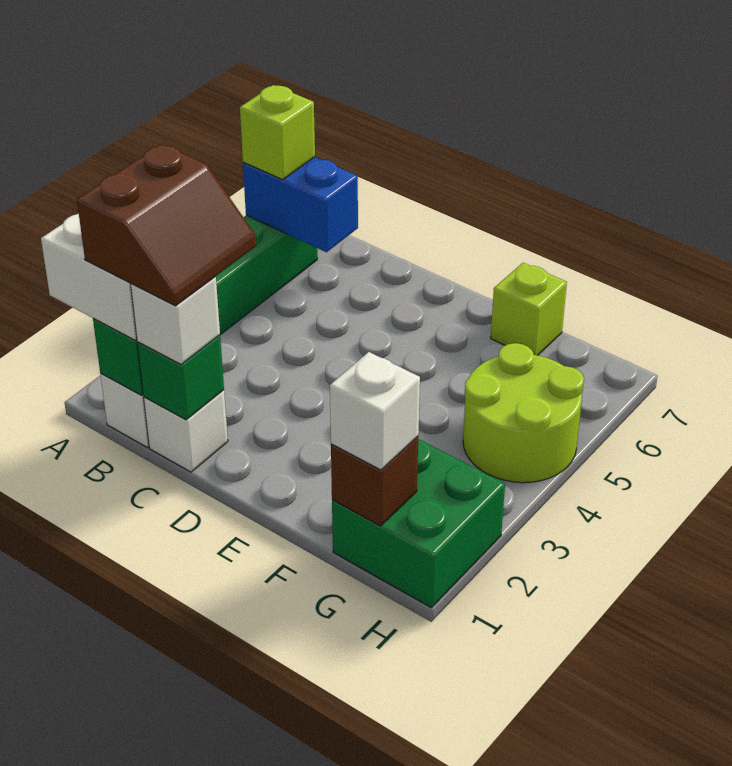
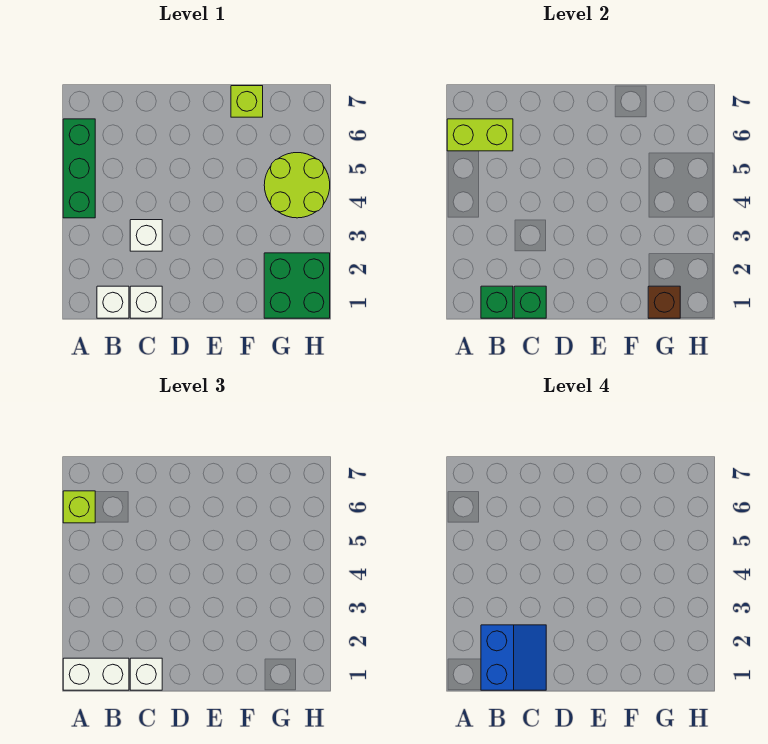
blue 1x2 brick [243,157,358,252] -> lime 1x2 brick [447,119,513,151]
brown 2x2 slope [77,144,256,306] -> blue 2x2 slope [481,625,546,690]
white 1x1 brick [330,352,420,470] -> white 1x1 brick moved to [130,220,162,251]

